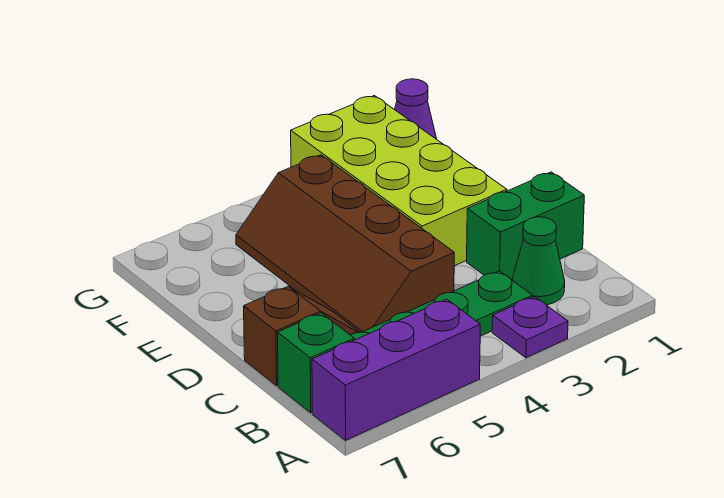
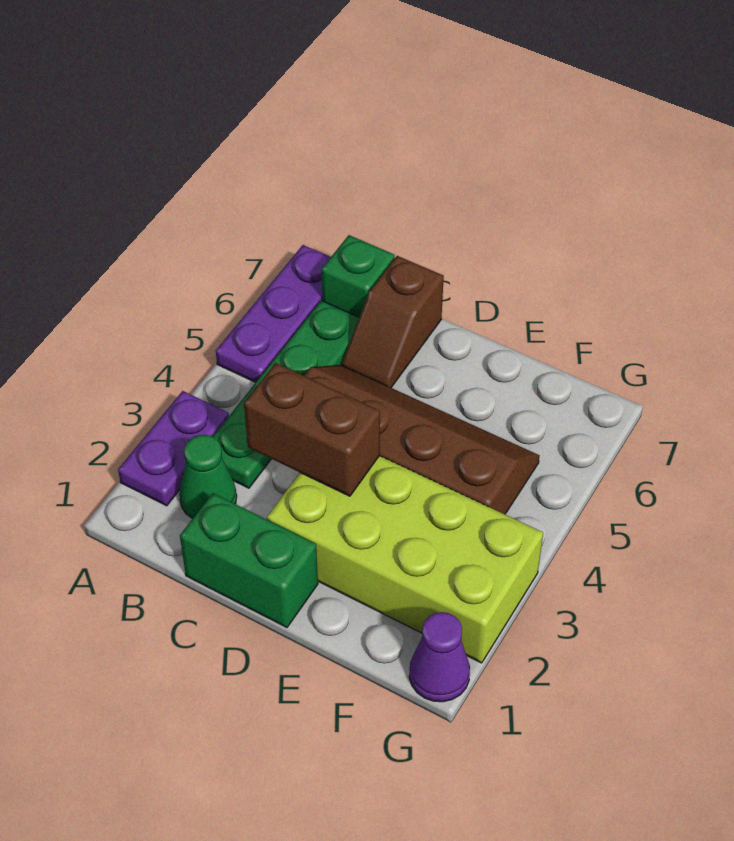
purple 1x1 plate [492,296,568,358] -> purple 1x2 plate [118,391,229,506]
purple 1x3 brick [312,299,480,440] -> purple 1x3 plate [216,245,331,382]
green 1x2 brick [467,172,584,280] -> green 1x2 brick turned to [180,493,318,627]
none -> brown 1x2 brick [244,363,380,496]

